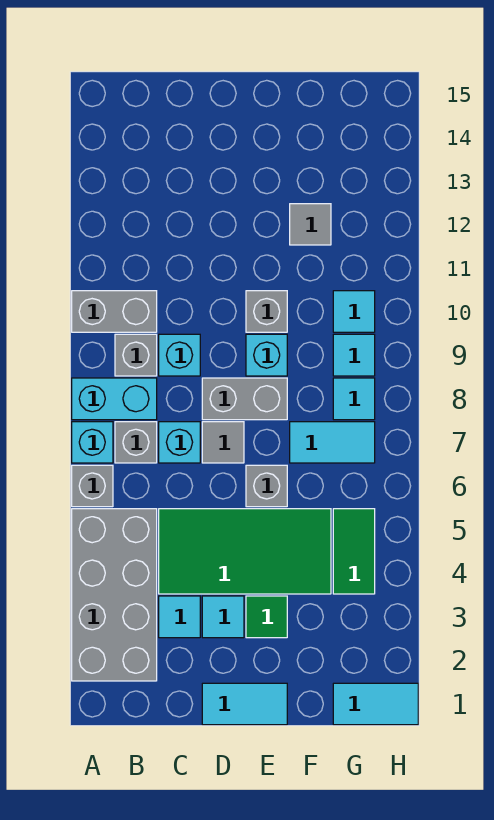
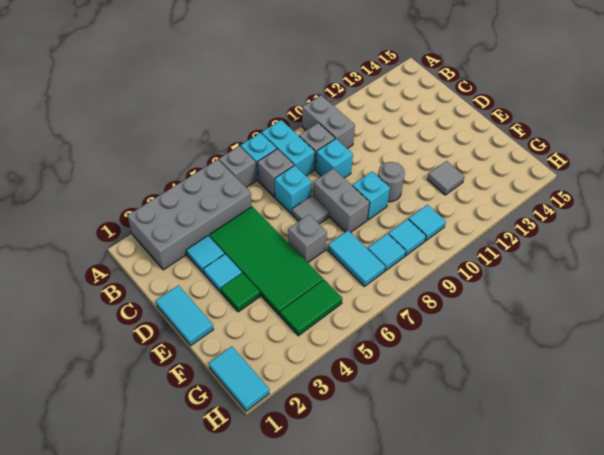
grey 1x1 brick [246,291,287,332] -> grey 1x1 round brick [378,162,405,202]

